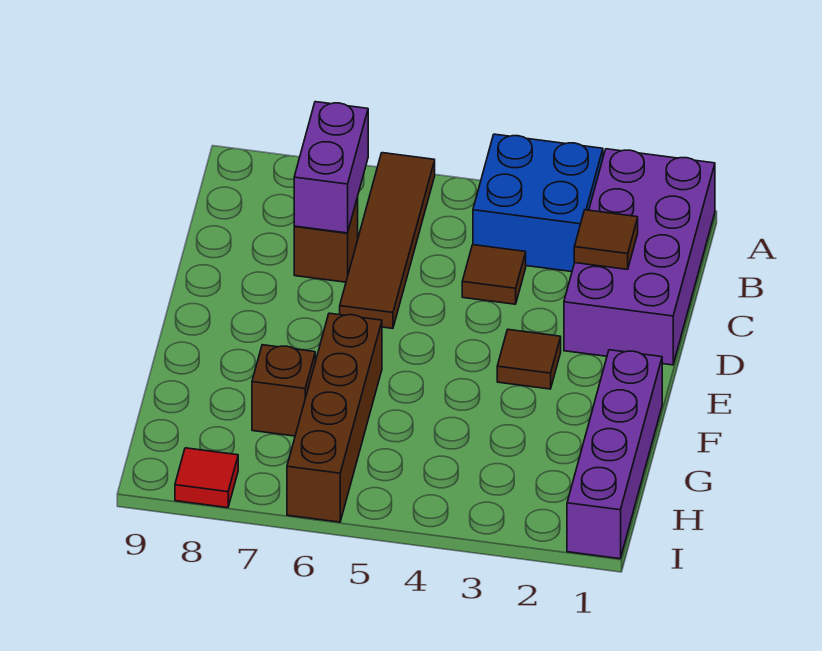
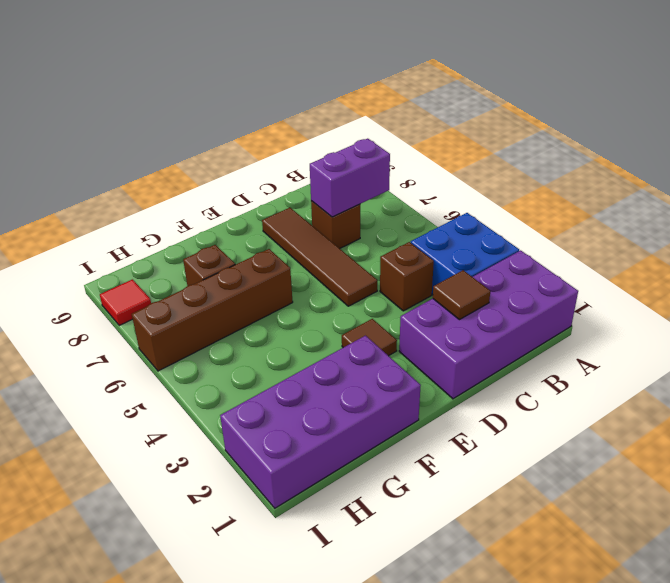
brown 1x4 tile [340,153,435,328] -> brown 1x4 tile turned to [262,208,377,306]
brown 1x1 tile [462,245,526,304] -> brown 1x1 brick [380,242,434,311]
purple 1x4 brick [567,350,662,559] -> purple 2x4 brick [220,336,421,508]

